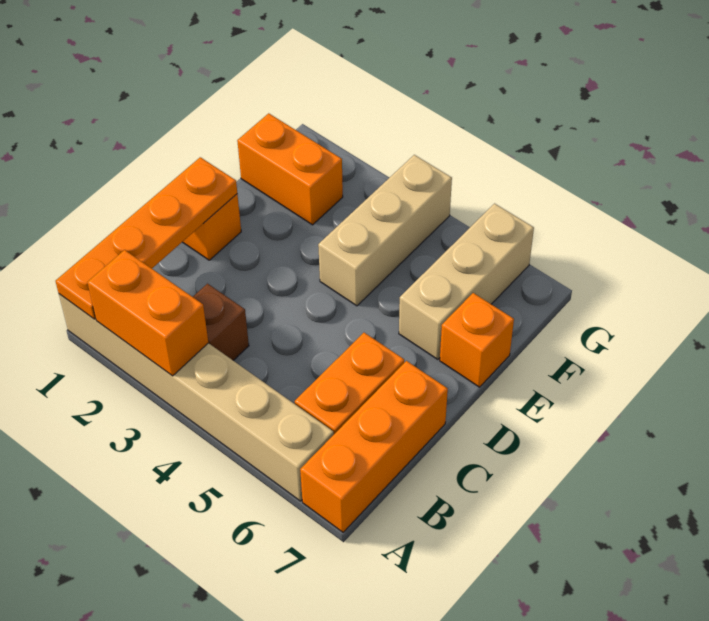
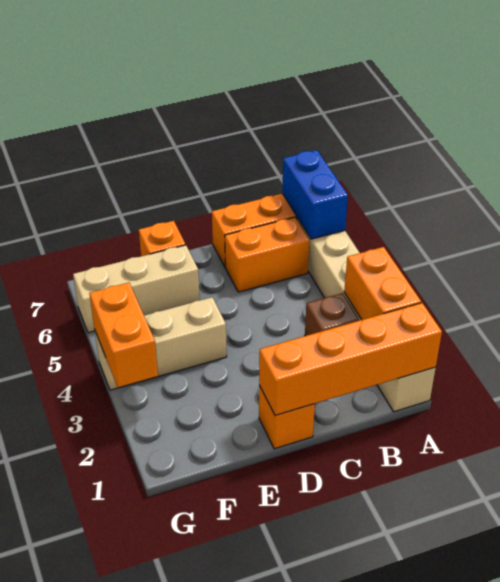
orange 1x4 plate [56,157,237,319] -> orange 1x4 brick [259,303,442,416]
none -> blue 1x2 brick [282,150,348,239]
orange 1x2 brick [237,113,343,225] -> orange 1x2 brick moved to [89,283,158,388]

